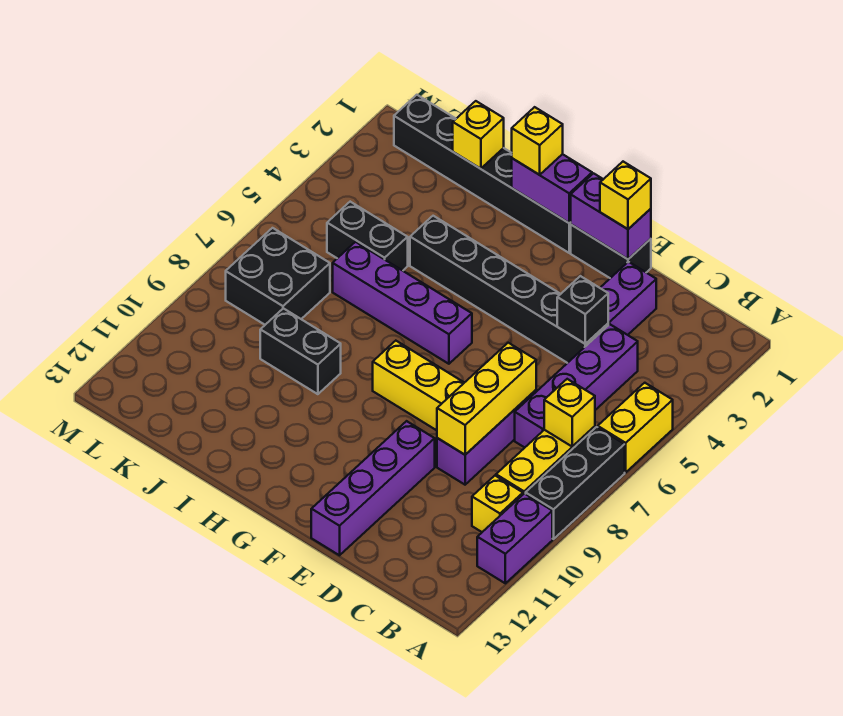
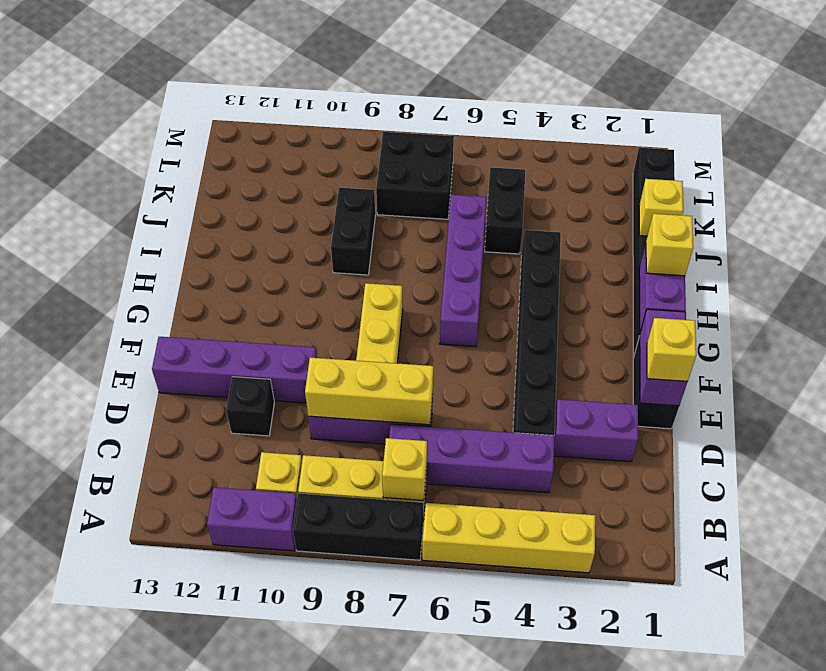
yellow 1x2 brick [598,383,673,472] -> yellow 1x4 brick [422,503,595,573]
black 1x1 brick [557,276,608,344] -> black 1x1 brick moved to [226,377,274,436]

